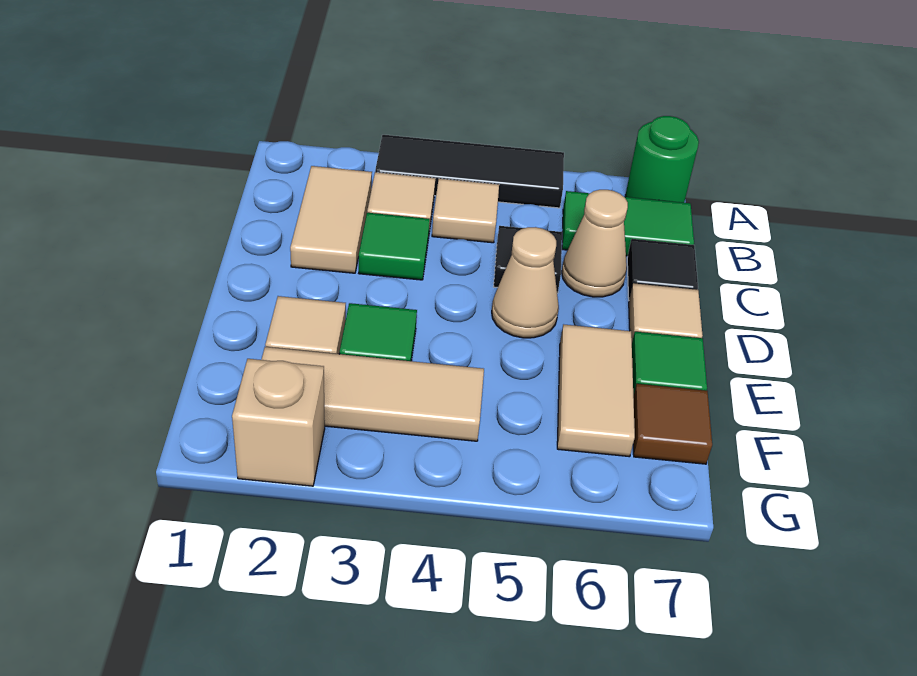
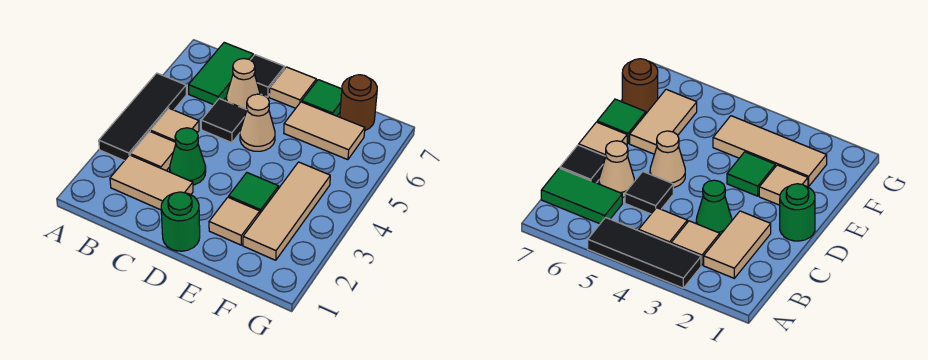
green 1x1 round brick [625,116,699,203] -> green 1x1 round brick moved to [161,192,200,251]
green 1x1 tile [359,213,430,280] -> green 1x1 cone [170,128,206,185]
brown 1x1 tile [633,384,712,464] -> brown 1x1 round brick [340,75,377,130]
tan 1x1 brick [232,359,325,486] -> none

